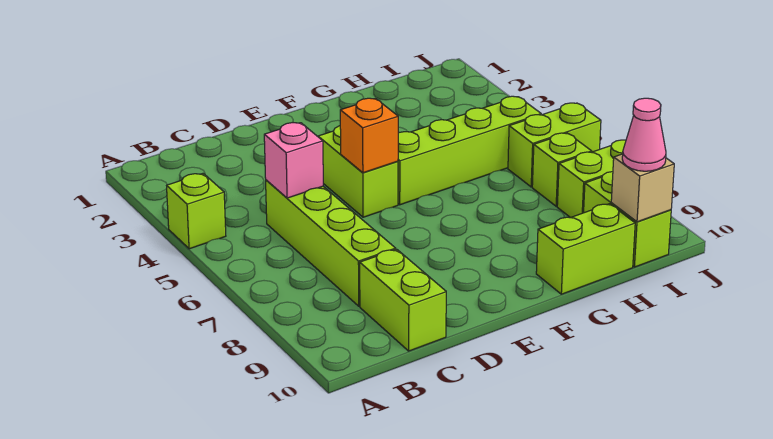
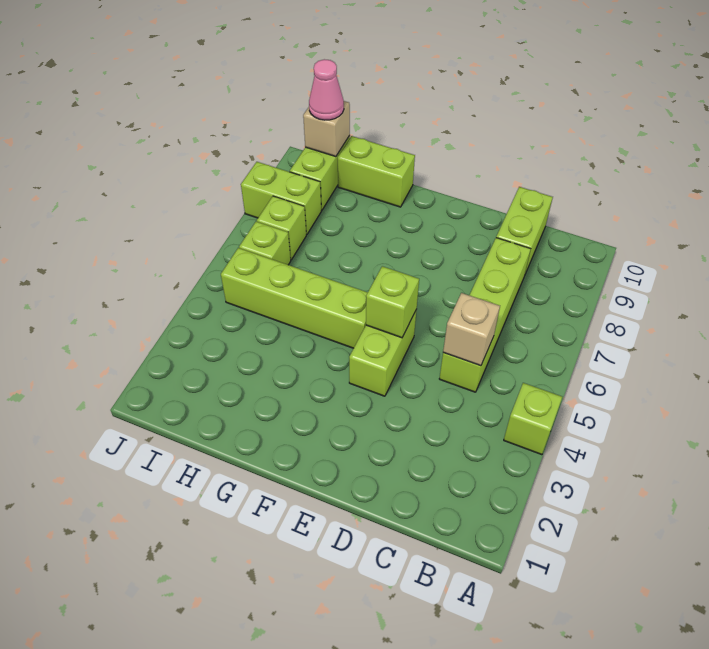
pink 1x1 brick [264,123,323,198] -> tan 1x1 brick [443,293,500,366]
orange 1x1 brick [340,98,398,173] -> lime 1x1 brick [366,266,419,338]
lime 1x2 brick [508,103,601,187] -> lime 1x1 brick [239,222,291,265]

